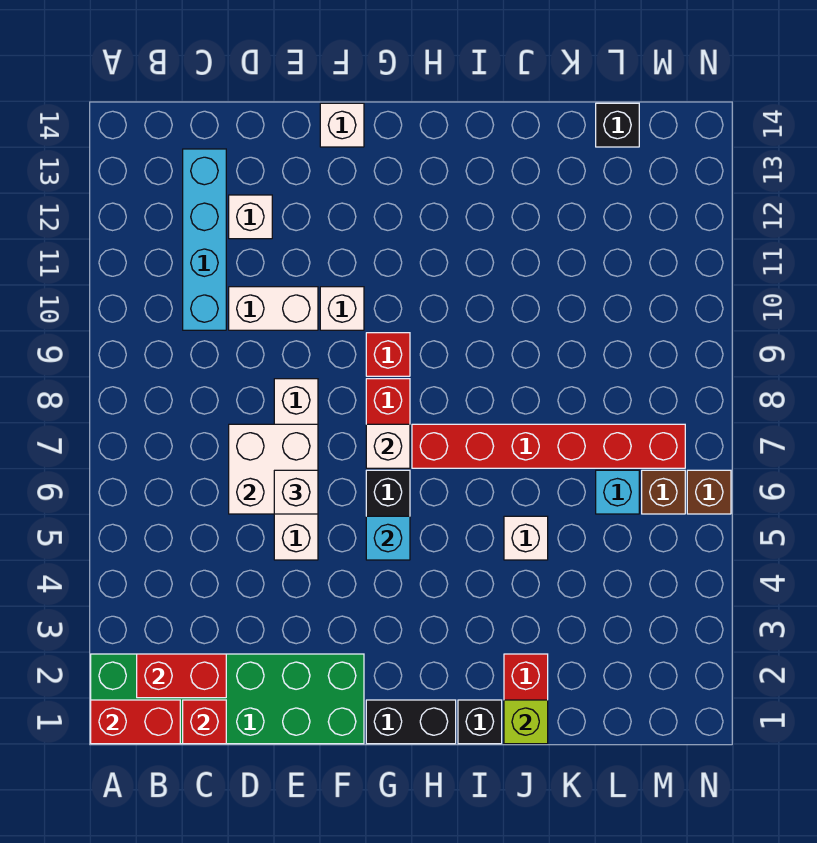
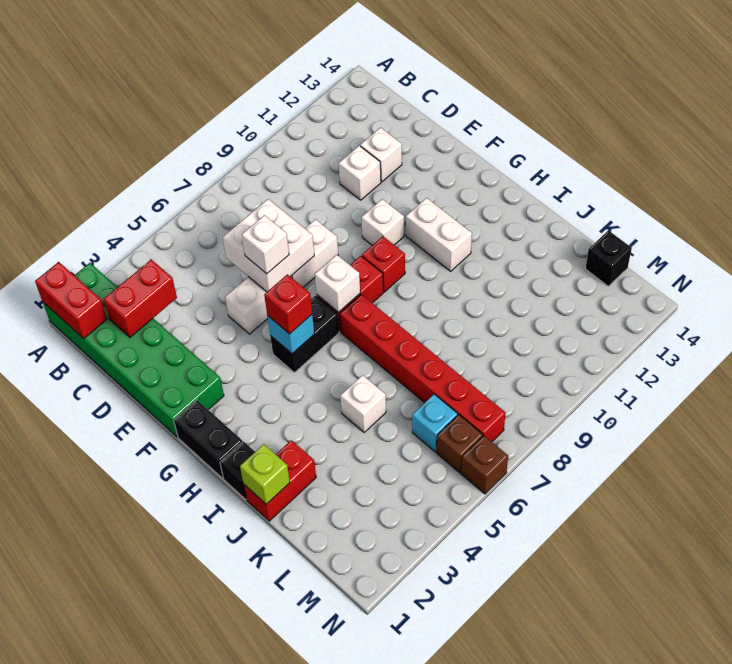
red 1x2 brick [137,654,226,698] -> red 1x2 brick turned to [103,260,177,337]
red 1x1 brick [183,700,226,744] -> red 1x1 brick moved to [264,274,312,334]
cyan 1x4 brick [183,149,226,330] -> none
white 1x2 brick [229,287,318,330] -> white 1x2 brick moved to [406,198,472,271]
white 1x1 brick [320,103,364,147] -> white 1x1 brick moved to [339,146,381,200]

